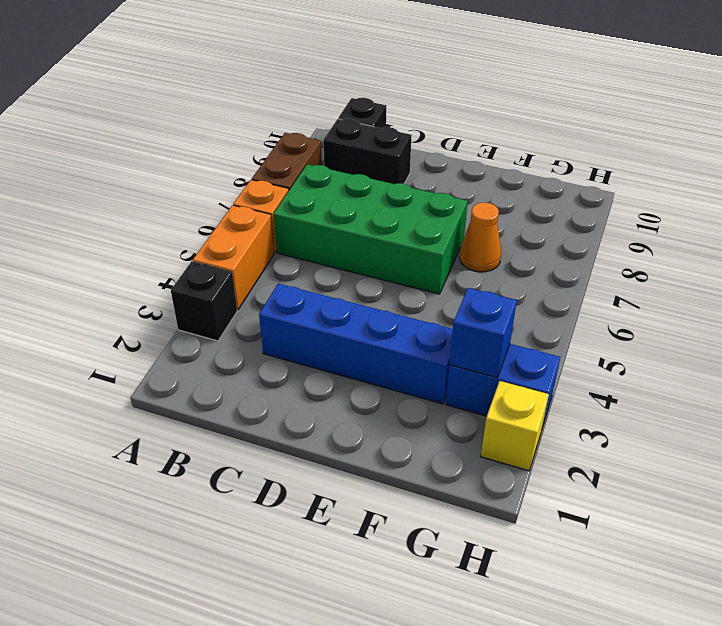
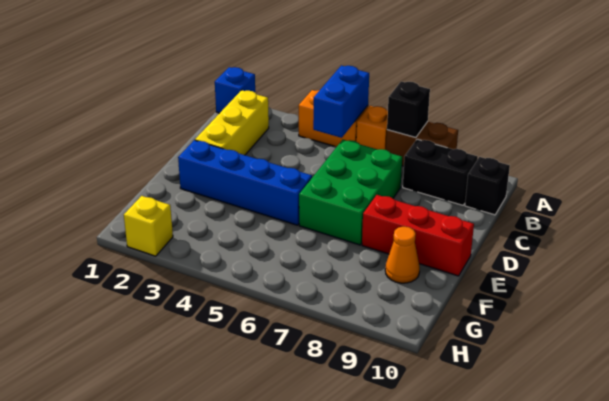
black 1x1 brick [171,261,237,341] -> black 1x1 brick moved to [387,81,430,138]
none -> yellow 1x3 brick [195,90,269,155]
green 2x4 brick [274,164,468,294] -> green 2x3 brick [299,140,402,245]
black 1x2 brick [323,119,412,184] -> black 1x2 brick turned to [403,139,478,205]
blue 1x4 brick [259,284,453,404] -> blue 1x4 brick turned to [178,140,312,225]
none -> red 1x3 brick [362,195,474,276]
orange 1x1 cone [459,203,501,272] -> orange 1x1 cone moved to [385,227,420,283]
blue 1x2 brick [446,344,560,431] -> blue 1x2 brick moved to [313,66,369,138]
blue 1x1 brick [449,288,517,378] -> blue 1x1 brick moved to [215,67,255,113]

